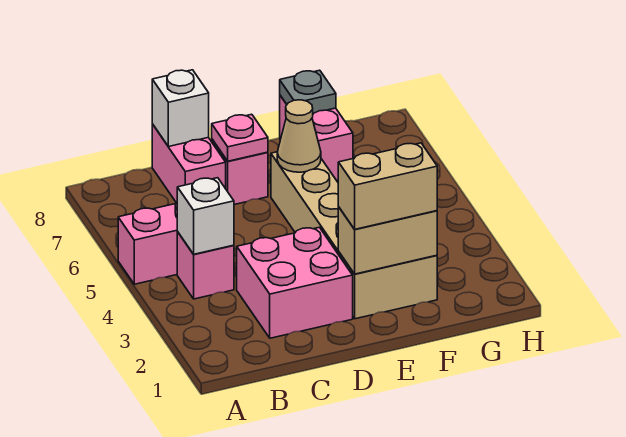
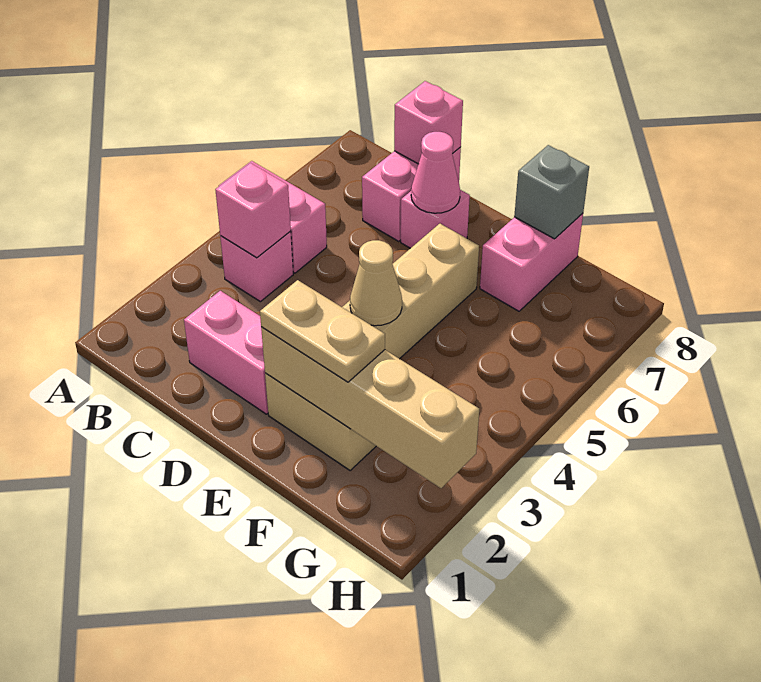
white 1x1 brick [177,178,234,254] -> pink 1x1 brick [215,163,291,258]
pink 2x2 brick [237,227,353,338] -> pink 1x2 brick [184,291,268,414]
white 1x1 brick [152,70,209,147] -> pink 1x1 brick [394,81,463,164]
pink 1x1 plate [212,114,268,161] -> pink 1x1 cone [411,132,460,213]
tan 1x2 brick [338,207,437,274] -> tan 1x4 brick [261,327,479,488]
tan 1x2 brick [338,143,437,229] -> tan 1x2 plate [260,280,385,382]
tan 1x1 cone [277,100,321,172] -> tan 1x1 cone moved to [350,240,402,326]
grey 1x1 plate [280,70,336,113] -> grey 1x1 brick [514,145,589,239]

